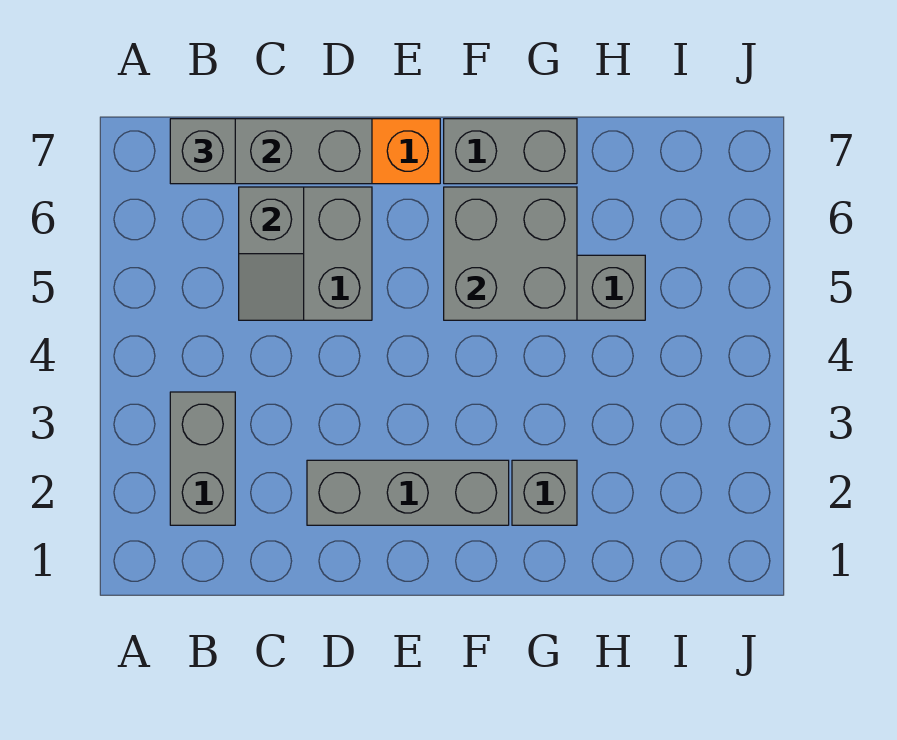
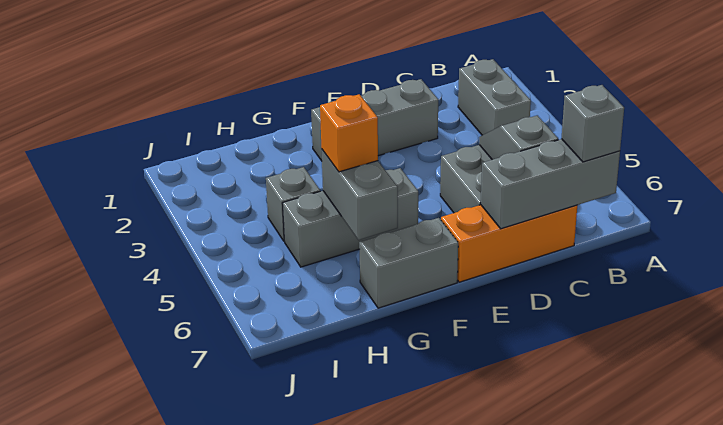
grey 2x2 brick [444,187,577,320] -> grey 1x2 brick [322,150,398,240]
grey 1x1 brick [512,460,577,525] -> grey 1x1 brick moved to [266,167,320,241]
none -> orange 1x1 brick [320,94,378,172]

